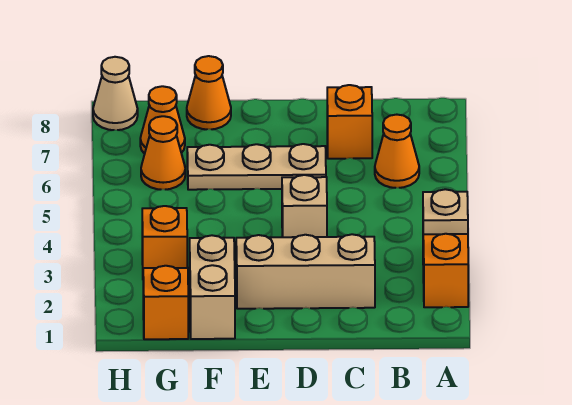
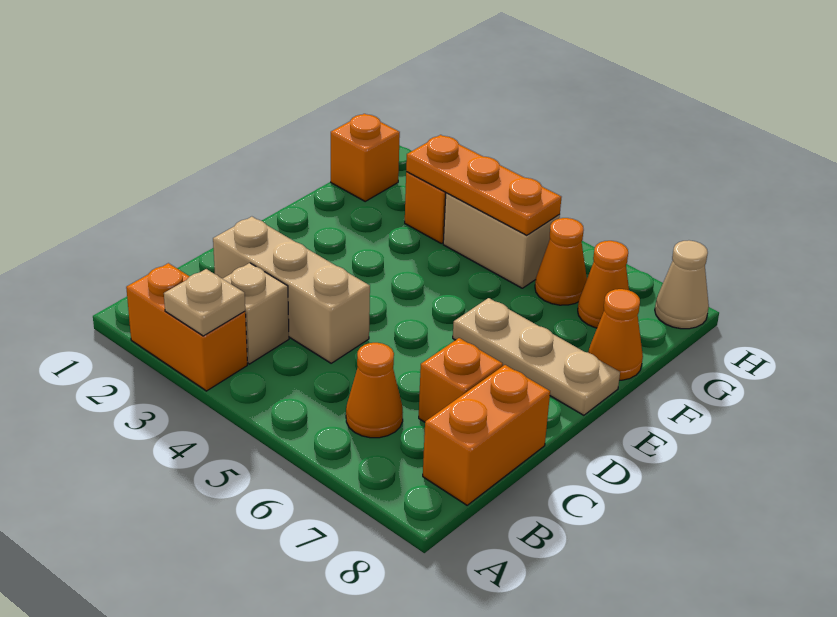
none -> orange 1x2 brick [423,365,550,505]
tan 1x3 brick [236,234,375,309] -> tan 1x3 brick turned to [213,217,370,363]
tan 1x1 brick [282,175,327,237] -> tan 1x1 brick moved to [223,263,289,364]
tan 1x3 plate [187,144,326,190] -> tan 1x3 plate turned to [453,298,620,415]
tan 1x2 brick [190,235,235,339] -> tan 1x2 brick moved to [443,193,560,288]
none -> orange 1x3 plate [406,135,561,235]

